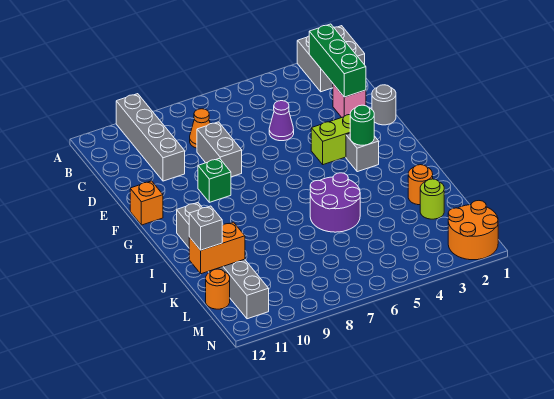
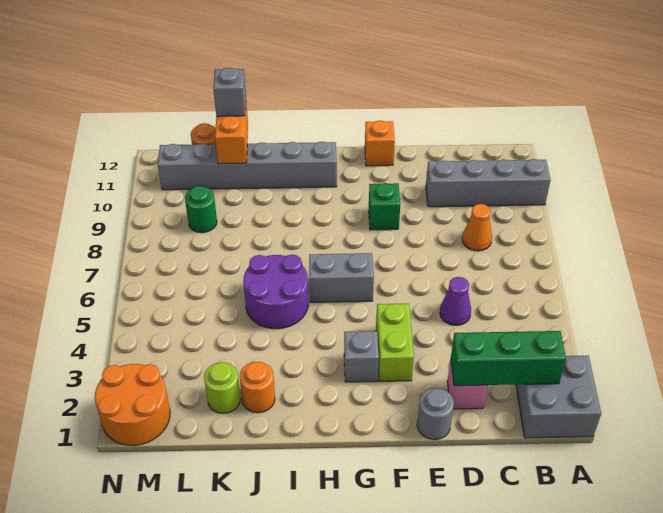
grey 1x2 brick [197,122,242,177] -> grey 1x2 brick moved to [309,253,374,302]
green 1x1 round brick [350,105,374,145] -> green 1x1 round brick moved to [185,186,217,233]

